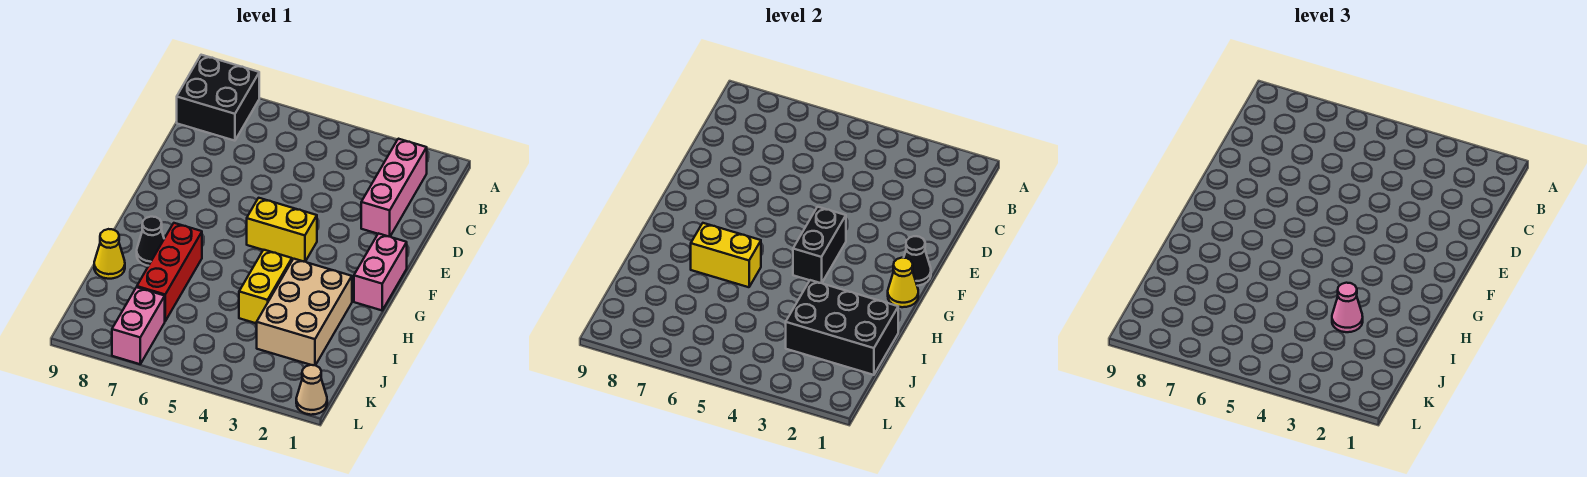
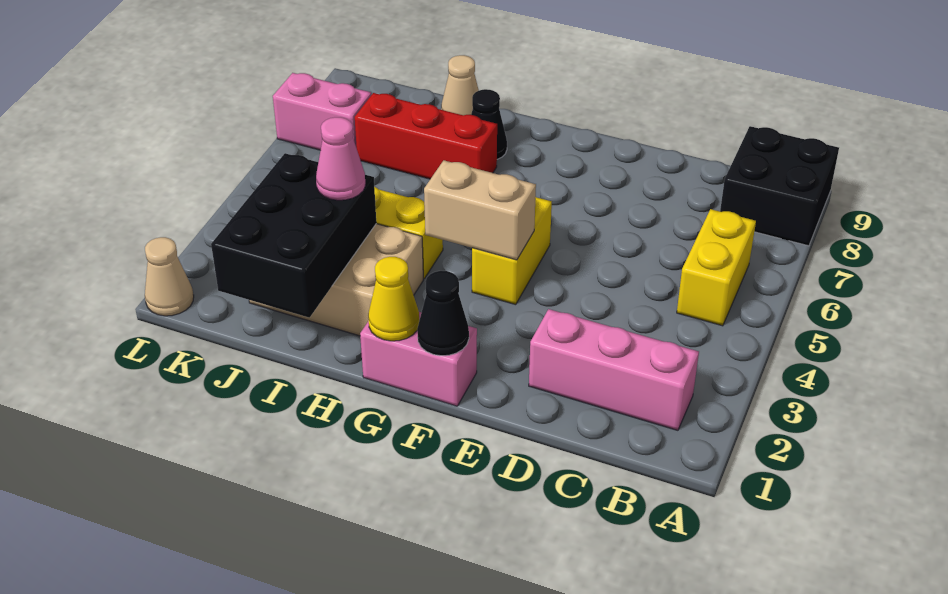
black 1x2 brick [793,207,846,283] -> tan 1x2 brick [424,160,536,260]
yellow 1x2 brick [691,223,761,287] -> yellow 1x2 brick moved to [677,209,756,326]
yellow 1x1 cone [94,229,125,279] -> tan 1x1 cone [441,55,479,115]

